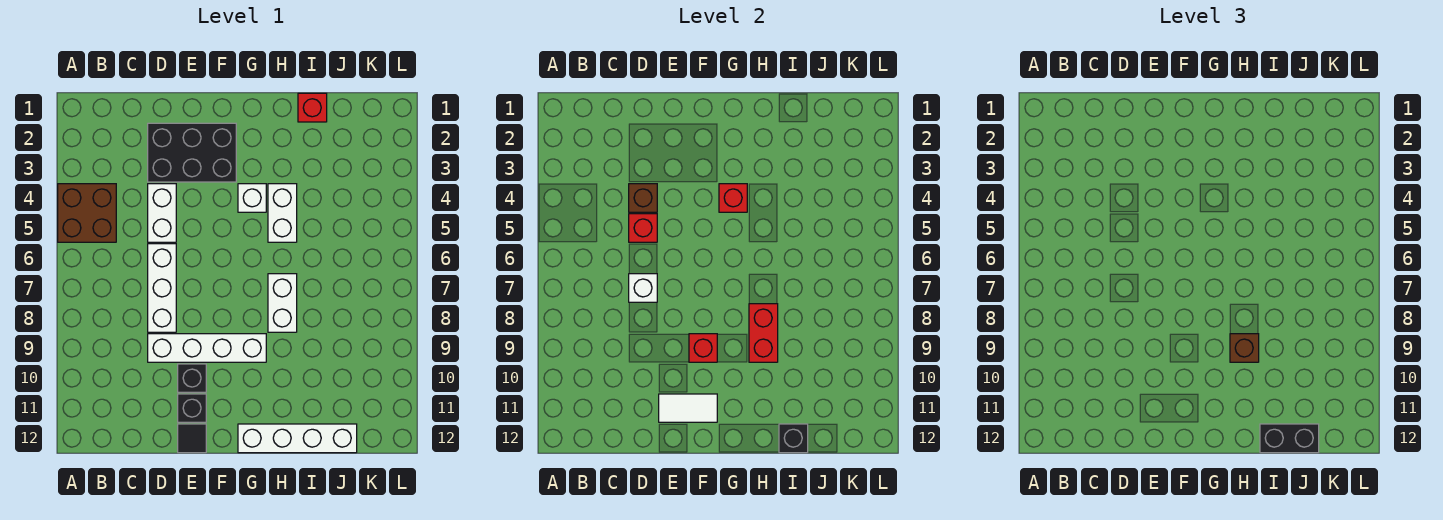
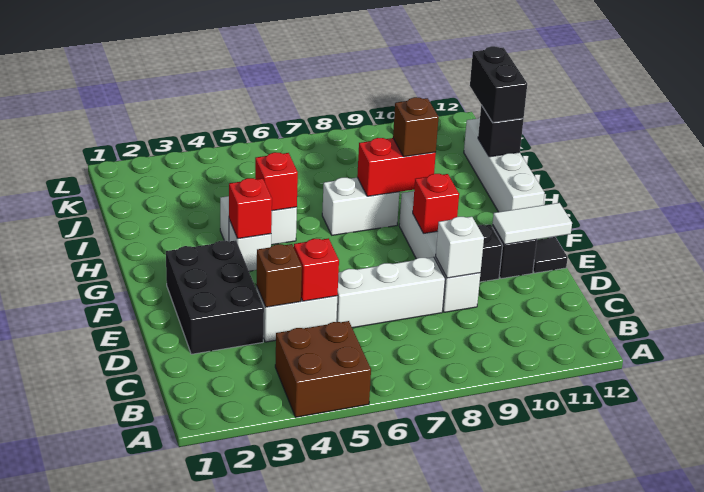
white 1x1 brick [629,274,657,302] -> white 1x1 brick moved to [436,217,484,278]
white 1x2 tile [659,394,717,422] -> white 1x2 tile turned to [492,203,572,245]
red 1x1 brick [298,93,327,122] -> red 1x1 brick moved to [255,152,298,211]

